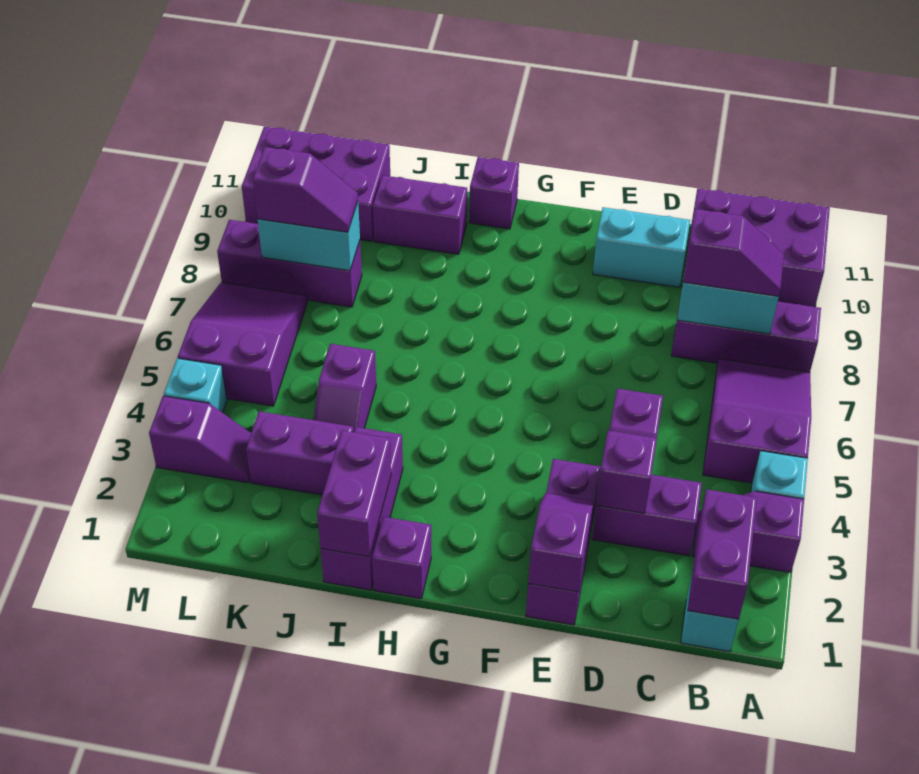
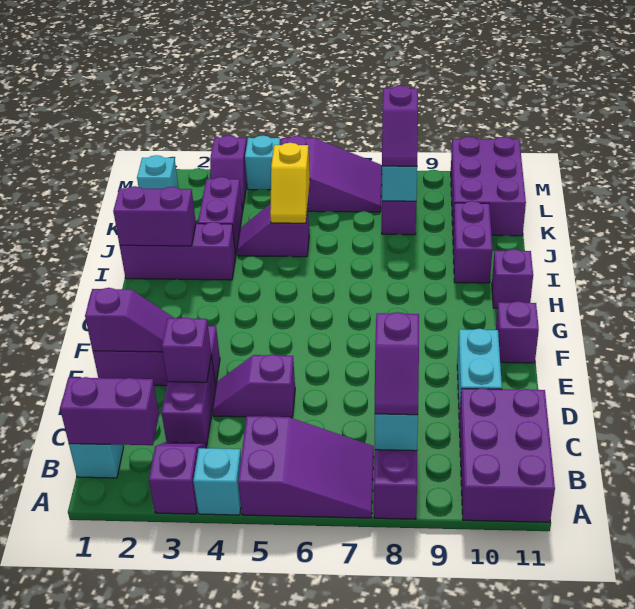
purple 1x1 brick [372,517,431,599] -> purple 1x1 brick moved to [496,301,539,363]
none -> yellow 1x2 slope [270,143,310,223]
none -> cyan 1x1 brick [137,155,179,189]

